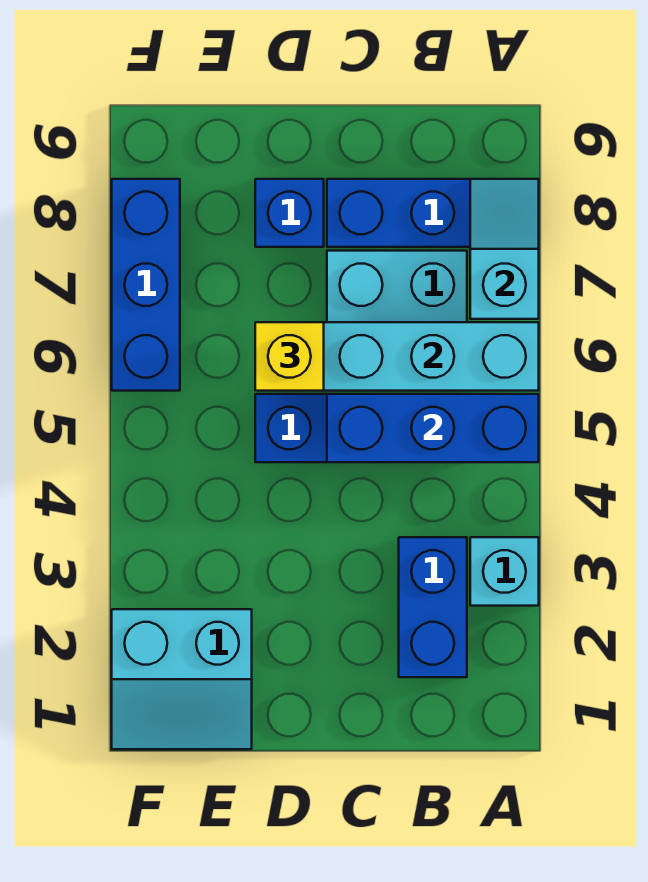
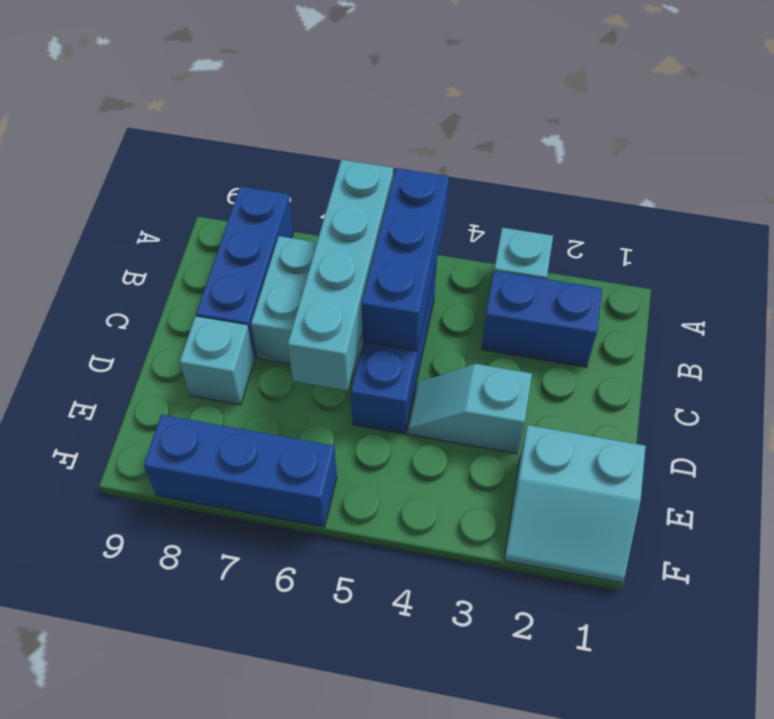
cyan 1x2 slope [470,179,539,319] -> cyan 1x2 slope moved to [408,364,532,454]
yellow 1x1 brick [255,322,324,391] -> none
blue 1x1 brick [255,179,324,247] -> cyan 1x1 brick [179,316,254,405]
cyan 2x2 slope [112,609,252,749] -> cyan 2x2 slope turned to [504,425,646,583]

